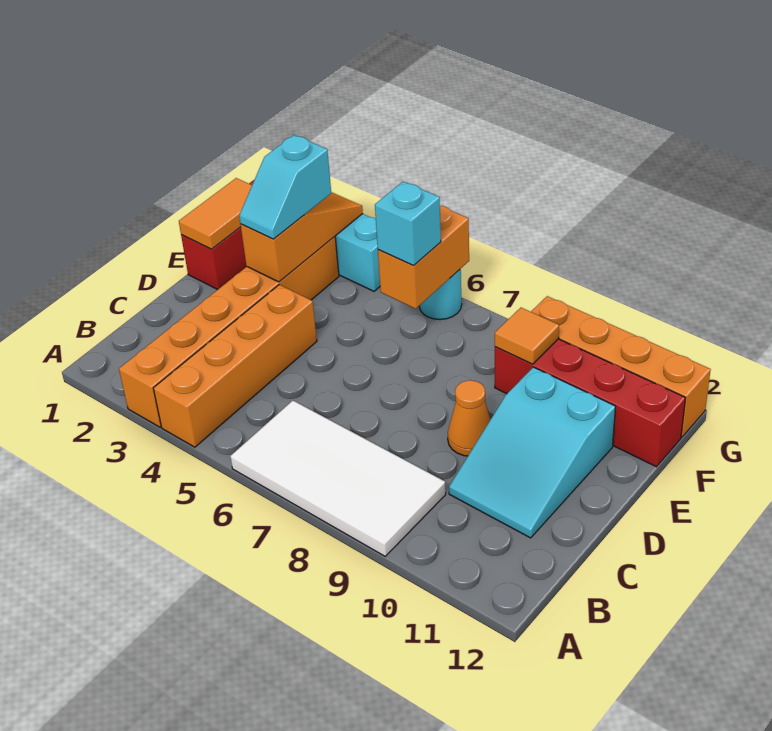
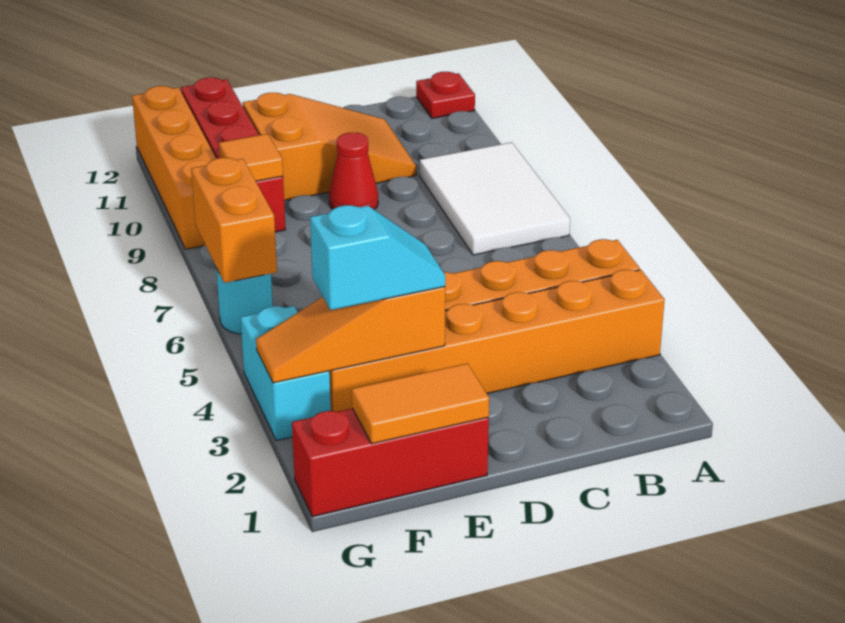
white 2x4 tile [230,401,446,556] -> white 2x3 tile [420,142,570,255]
none -> red 1x1 plate [416,72,475,118]
cyan 2x3 slope [449,367,616,538] -> orange 2x3 slope [243,93,417,201]
orange 1x1 cone [448,380,491,456] -> red 1x1 cone [329,133,378,210]
orange 1x2 brick [378,206,469,309] -> orange 1x2 brick turned to [191,158,277,283]
cyan 1x1 brick [375,182,441,265] -> none

